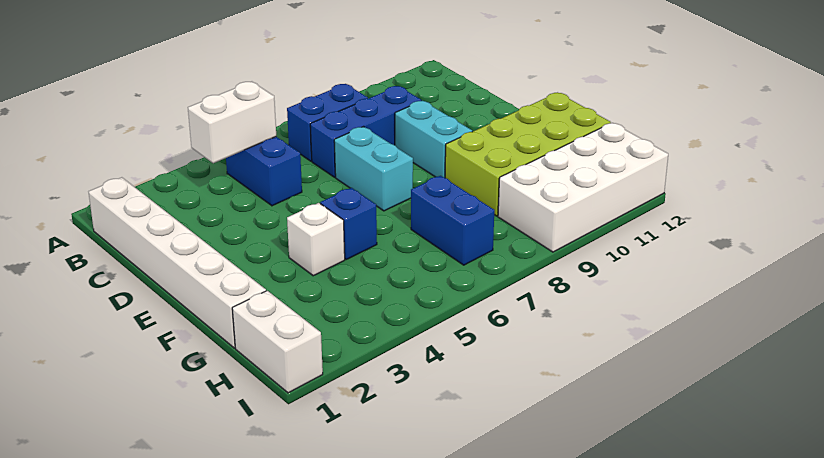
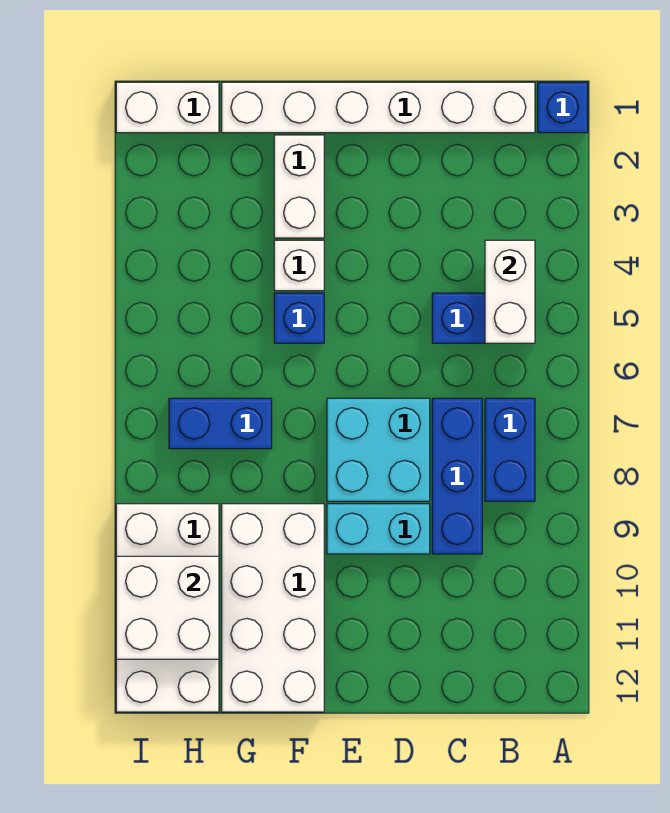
none -> blue 1x1 brick [538,82,588,133]
cyan 1x2 brick [334,127,413,211] -> cyan 2x2 brick [327,398,430,501]
none -> white 1x2 brick [274,135,324,238]
lime 2x4 brick [445,93,611,216] -> white 2x4 brick [222,504,324,712]
none -> white 2x2 brick [116,556,219,659]

